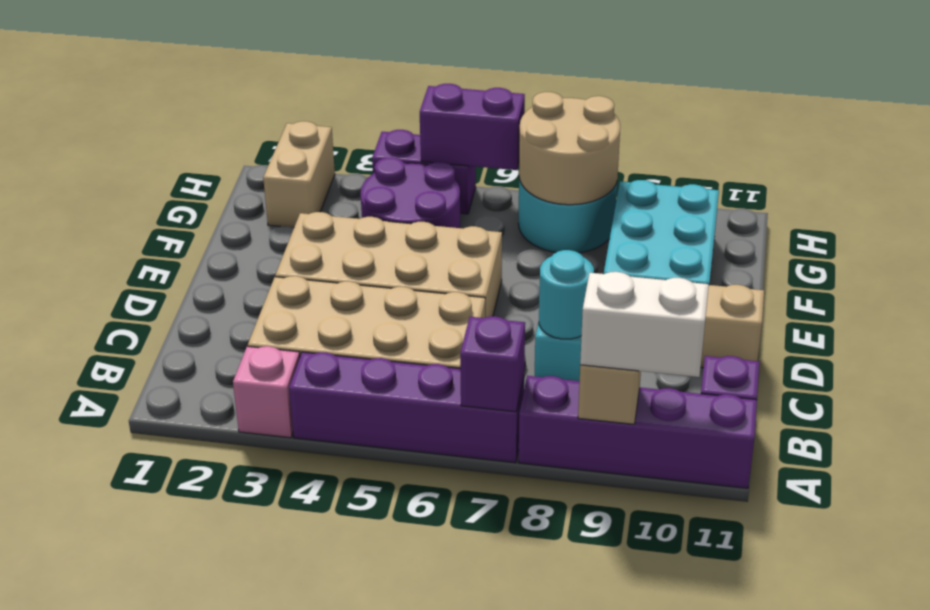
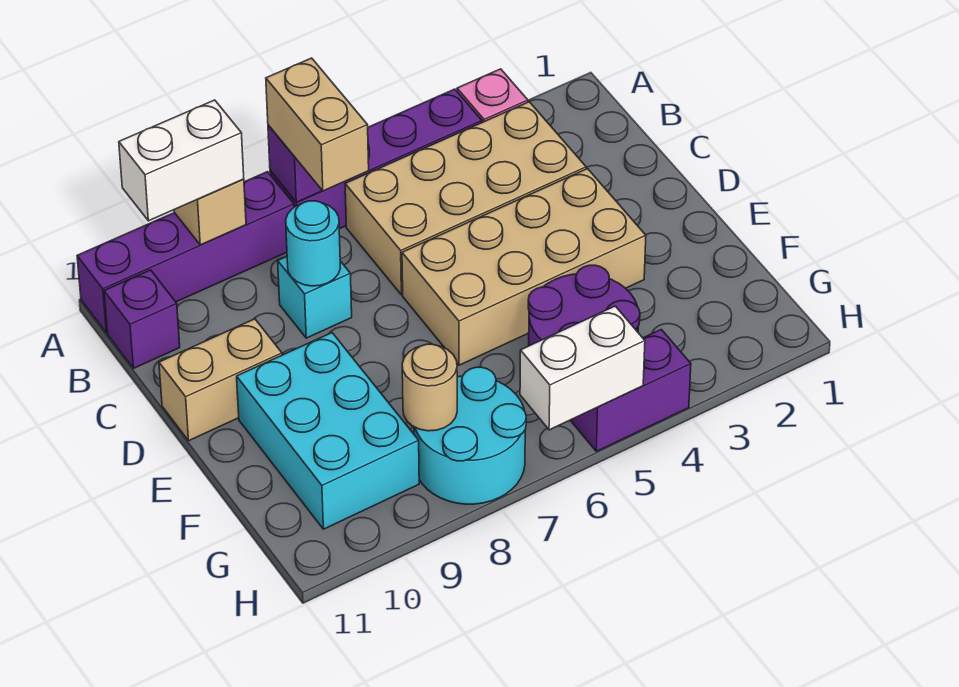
tan 1x2 brick [263,121,335,228] -> tan 1x2 brick moved to [266,58,369,191]
tan 2x2 round brick [519,92,620,205] -> tan 1x1 round brick [402,344,457,431]
purple 1x2 brick [420,84,525,170] -> white 1x2 brick [520,306,645,430]

